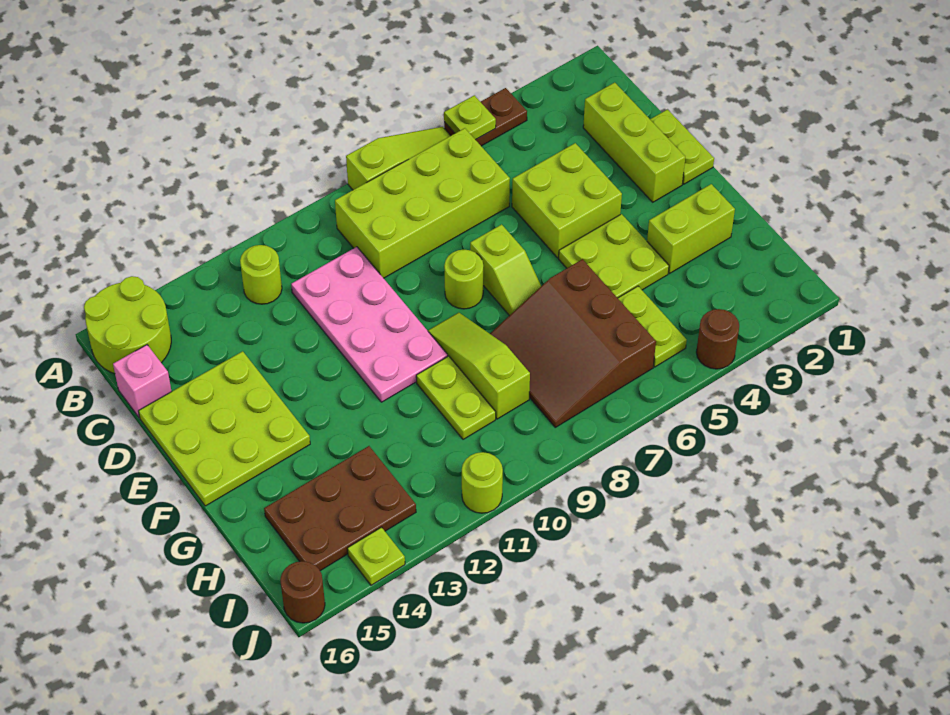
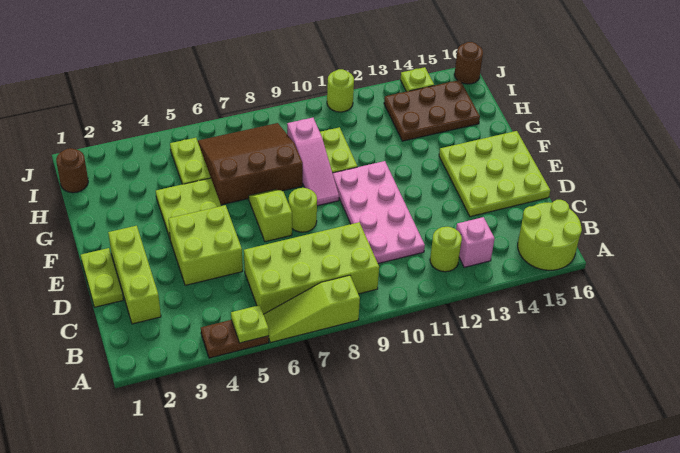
pink 1x1 brick [113,345,172,418] -> pink 1x1 brick moved to [456,217,495,267]
lime 1x3 slope [428,313,530,419] -> pink 1x3 slope [287,118,339,206]
lime 1x2 brick [647,184,735,273] -> none
brown 3x3 slope [490,259,656,427] -> brown 3x3 slope turned to [198,123,303,205]
brown 1x1 round brick [696,309,739,369] -> brown 1x1 round brick moved to [56,148,88,193]

